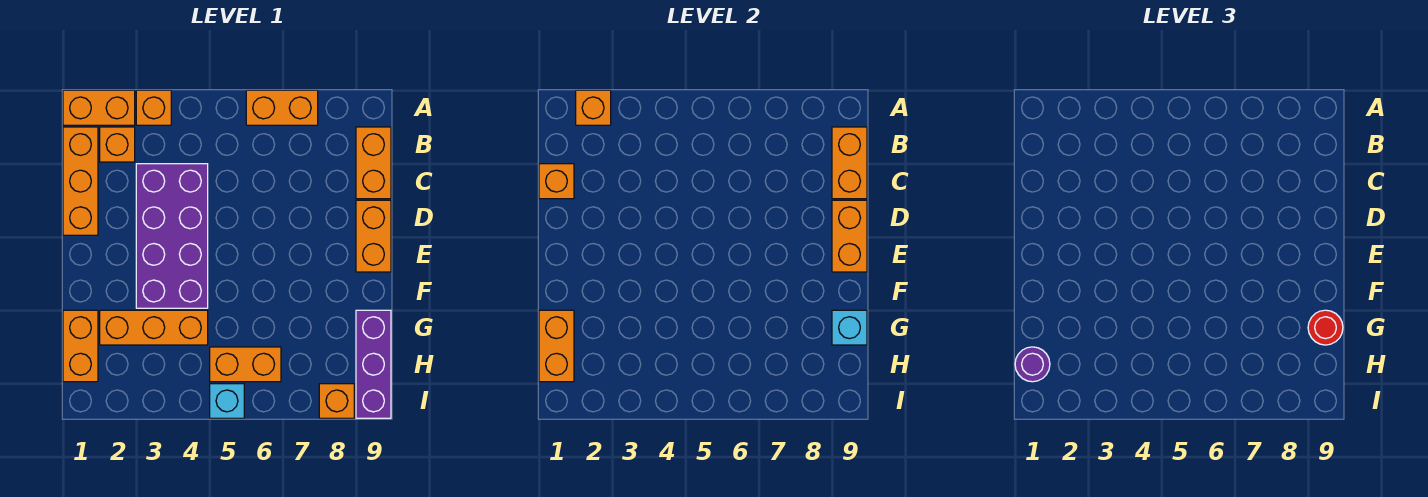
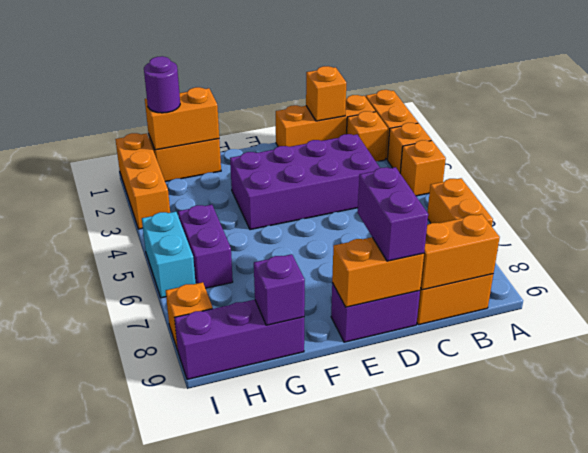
orange 1x1 brick [576,90,611,125] -> orange 1x1 brick moved to [400,140,446,196]
none -> purple 1x2 brick [358,167,428,261]
orange 1x2 brick [356,200,391,272] -> purple 1x2 brick [331,283,420,342]
orange 1x3 brick [100,310,208,345] -> orange 1x3 brick moved to [115,133,170,229]
cyan 1x1 brick [832,310,867,345] -> purple 1x1 brick [254,254,305,325]
red 1x1 round brick [1308,310,1343,345] -> none
orange 1x2 brick [210,347,281,382] -> purple 1x2 brick [178,205,233,288]
cyan 1x1 brick [210,384,244,418] -> cyan 1x2 brick [142,212,196,298]

